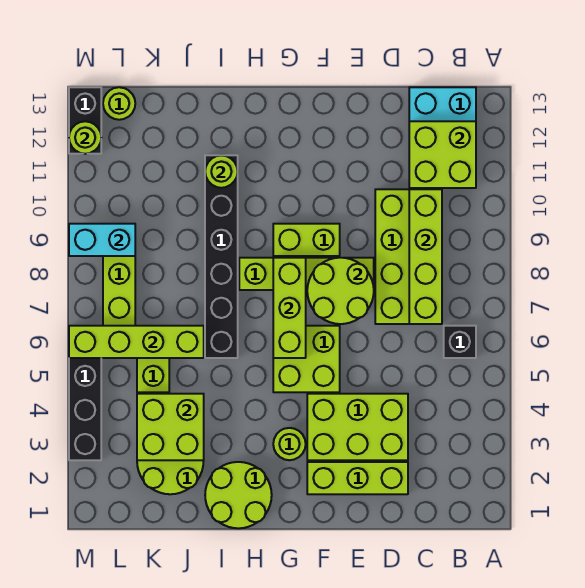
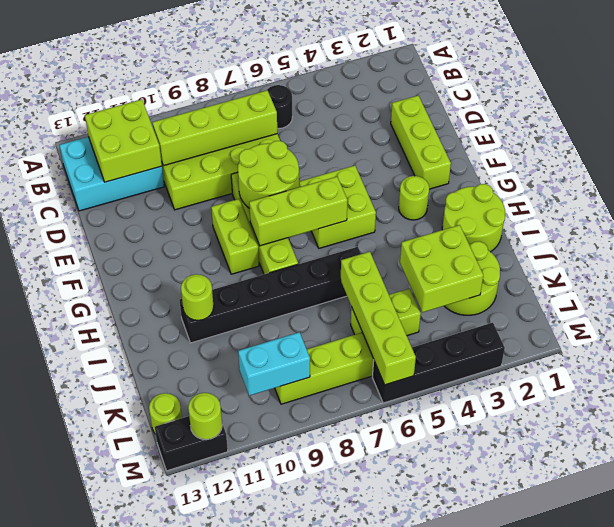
black 1x1 brick [444,326,476,358] -> black 1x1 round brick [267,85,292,129]
lime 2x3 brick [307,394,408,460] -> none
cyan 1x2 brick [69,224,135,256] -> cyan 1x2 brick turned to [238,332,310,396]

